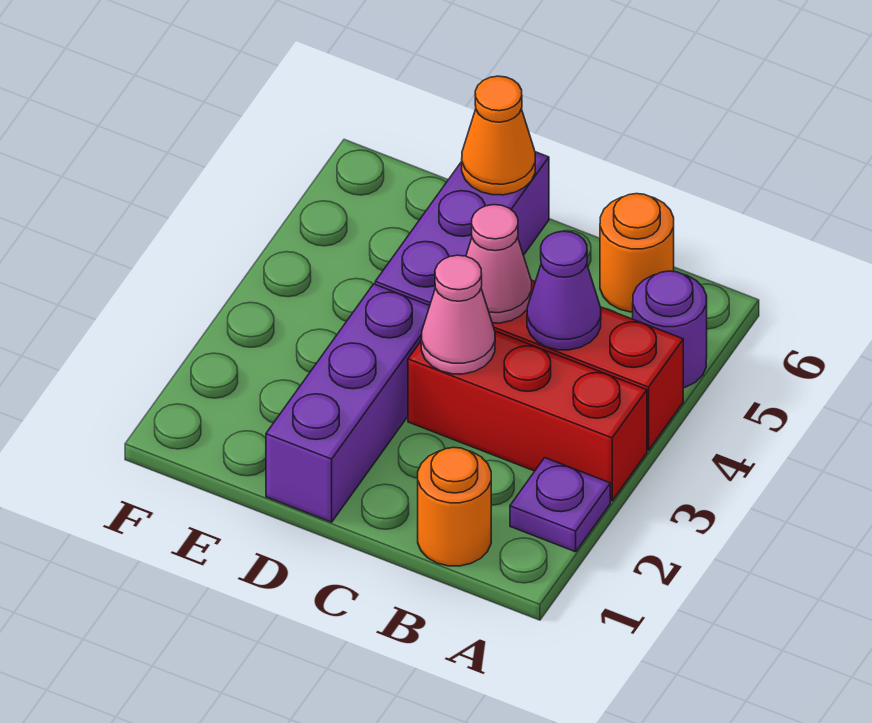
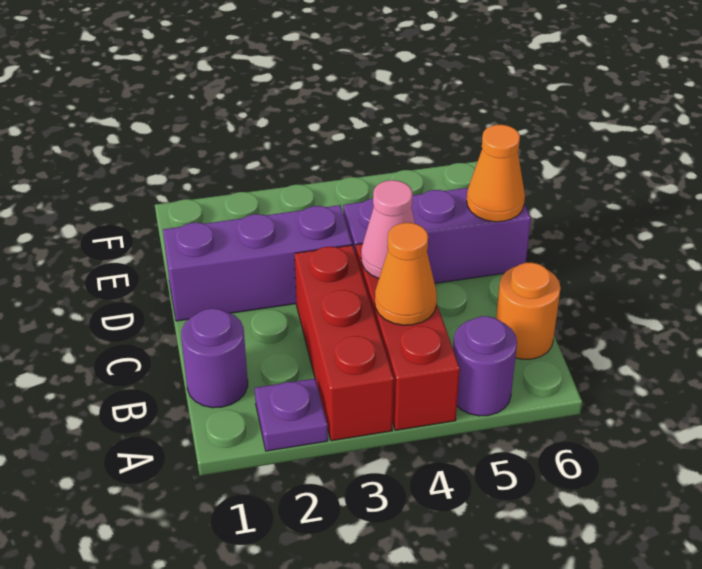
orange 1x1 round brick [418,447,491,566] -> purple 1x1 round brick [181,308,248,408]
purple 1x1 cone [527,231,601,350] -> orange 1x1 cone [375,223,437,325]
pink 1x1 cone [421,255,495,374] -> none

